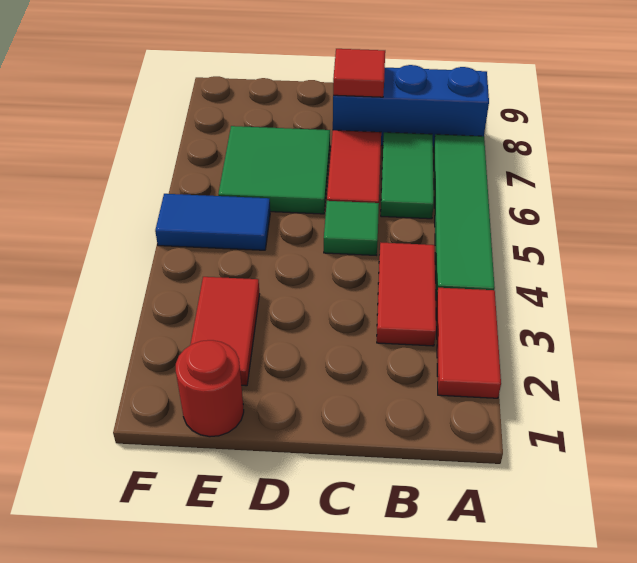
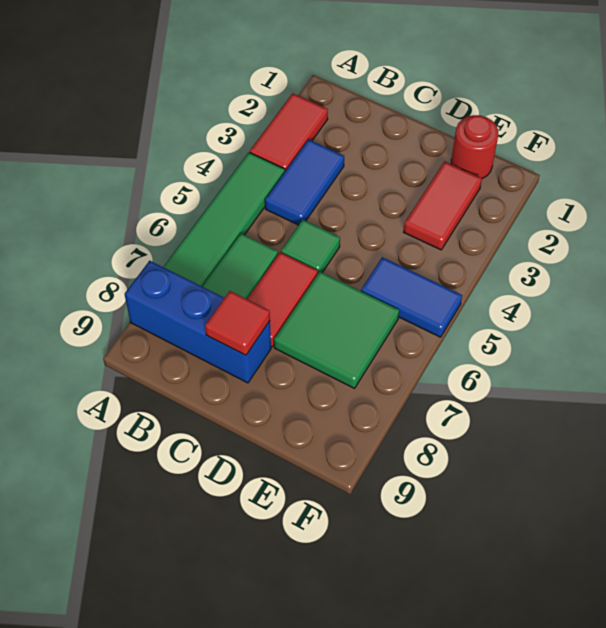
red 1x2 tile [377,243,436,346] -> blue 1x2 tile [265,140,344,225]

